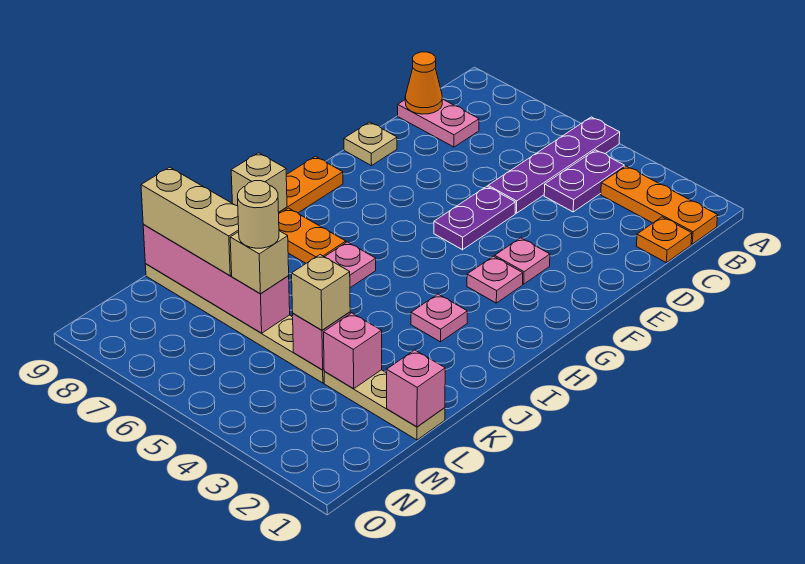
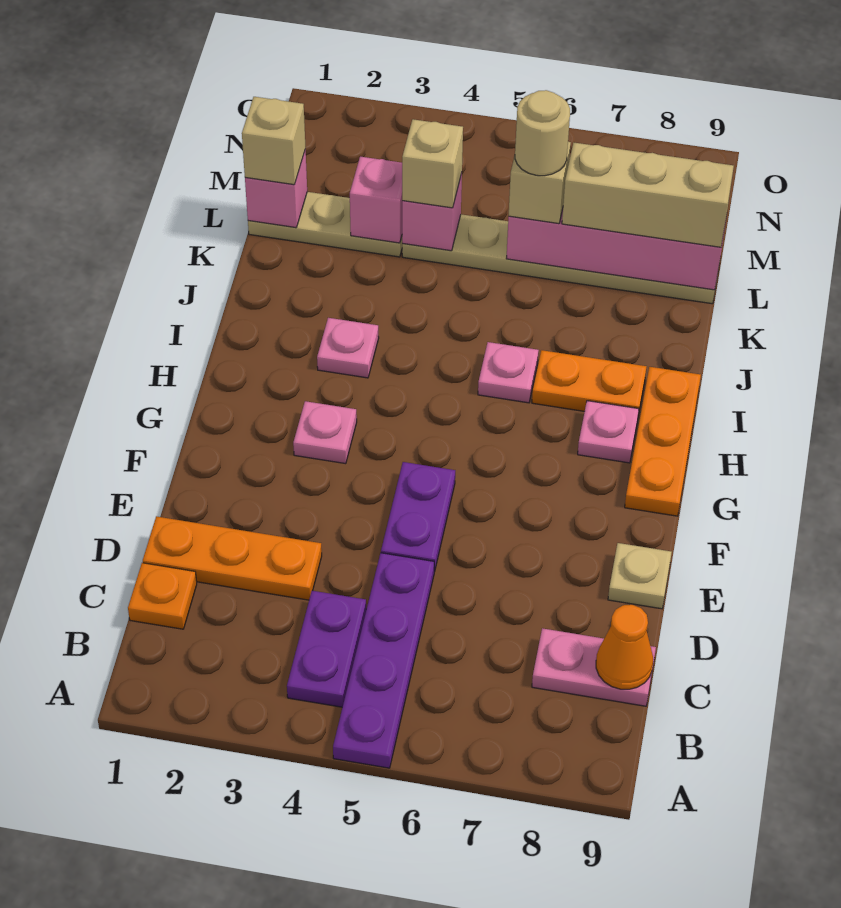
orange 1x3 plate [601,166,718,244] -> orange 1x3 plate moved to [143,516,322,600]
pink 1x1 plate [495,238,550,284] -> pink 1x1 plate moved to [578,401,639,463]
tan 1x1 brick [231,153,287,212] -> tan 1x1 brick moved to [242,97,306,185]

